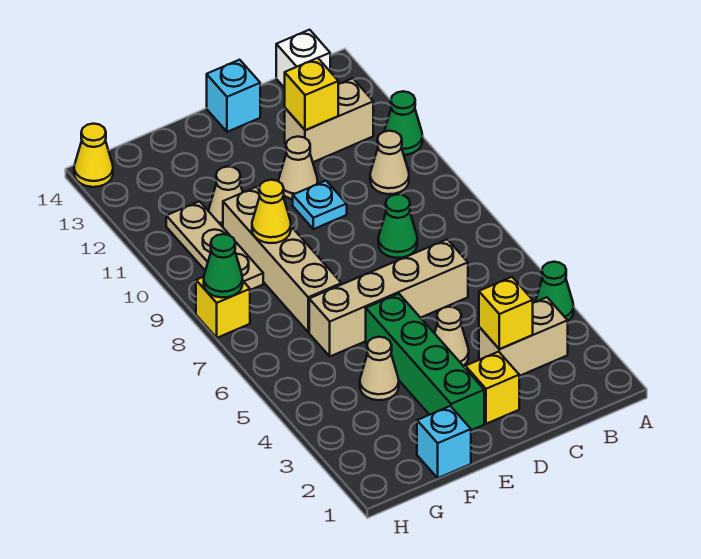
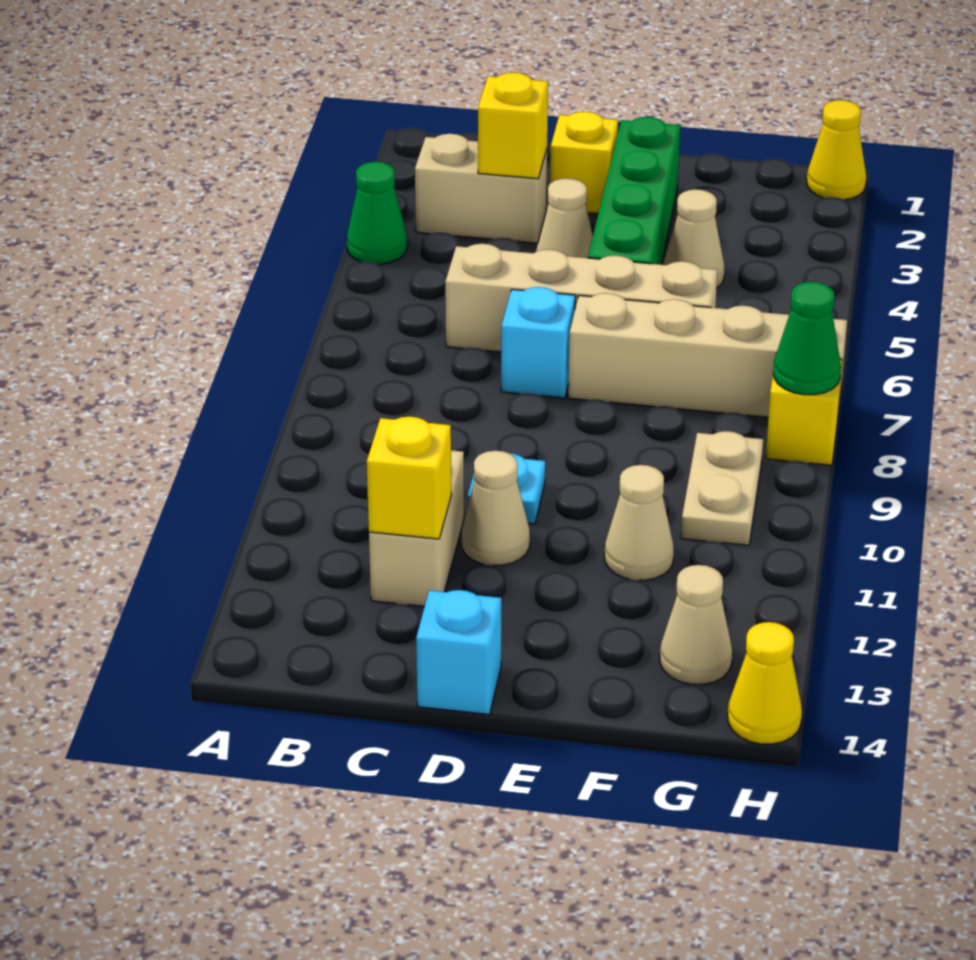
green 1x1 cone [384,91,423,155] -> none
tan 1x1 cone [370,131,409,194] -> tan 1x1 cone moved to [660,565,732,684]
tan 1x2 brick [285,78,373,162] -> tan 1x2 brick turned to [369,450,464,606]
white 1x1 brick [276,30,330,88] -> none
green 1x1 cone [378,194,417,258] -> none
cyan 1x1 brick [417,406,471,478] -> cyan 1x1 brick moved to [501,287,575,398]
tan 1x4 brick [223,187,341,332] -> tan 1x4 brick turned to [568,293,847,417]
yellow 1x1 cone [252,180,291,243] -> yellow 1x1 cone moved to [807,100,866,200]
tan 1x3 plate [166,201,263,290] -> tan 1x2 plate [681,431,763,545]

